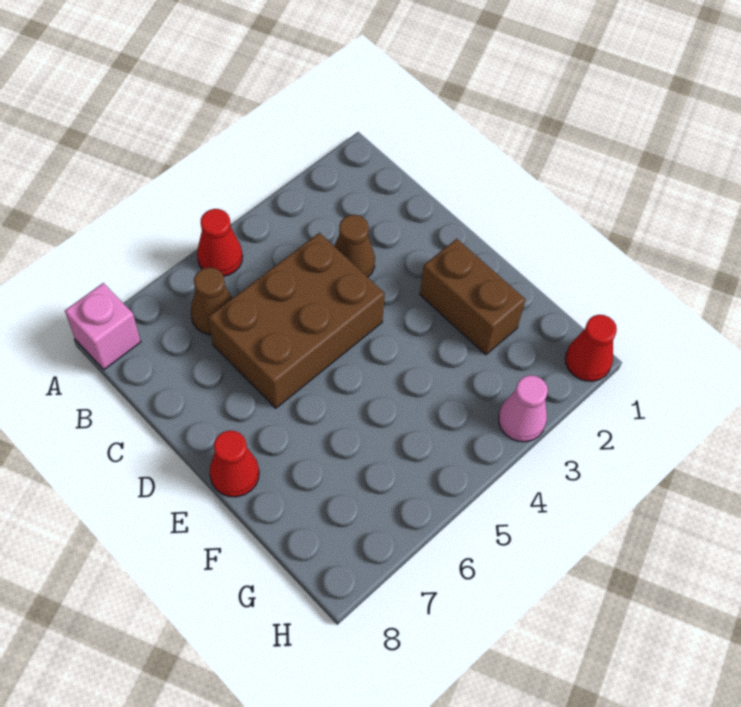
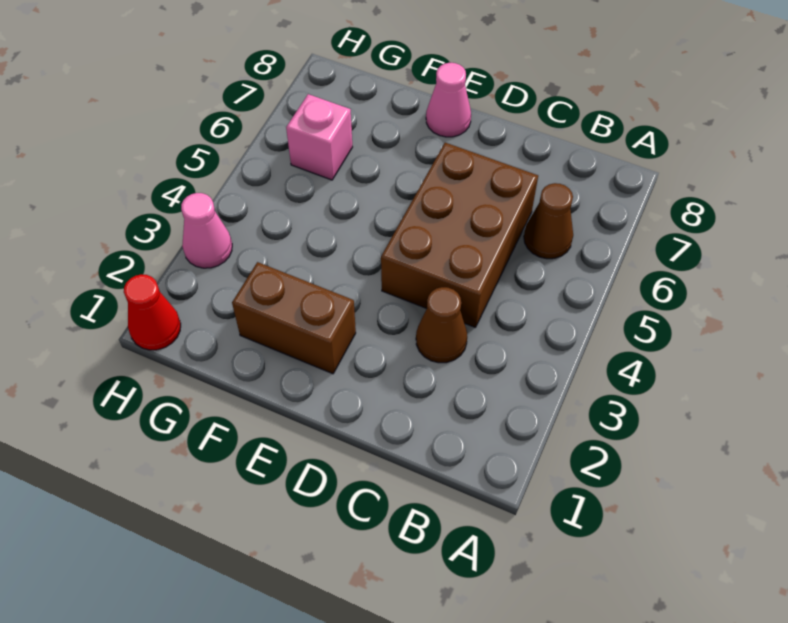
red 1x1 cone [197,209,243,276] -> none
pink 1x1 brick [65,283,141,370] -> pink 1x1 brick moved to [286,94,352,180]
red 1x1 cone [210,430,259,497] -> pink 1x1 cone [426,63,471,137]

